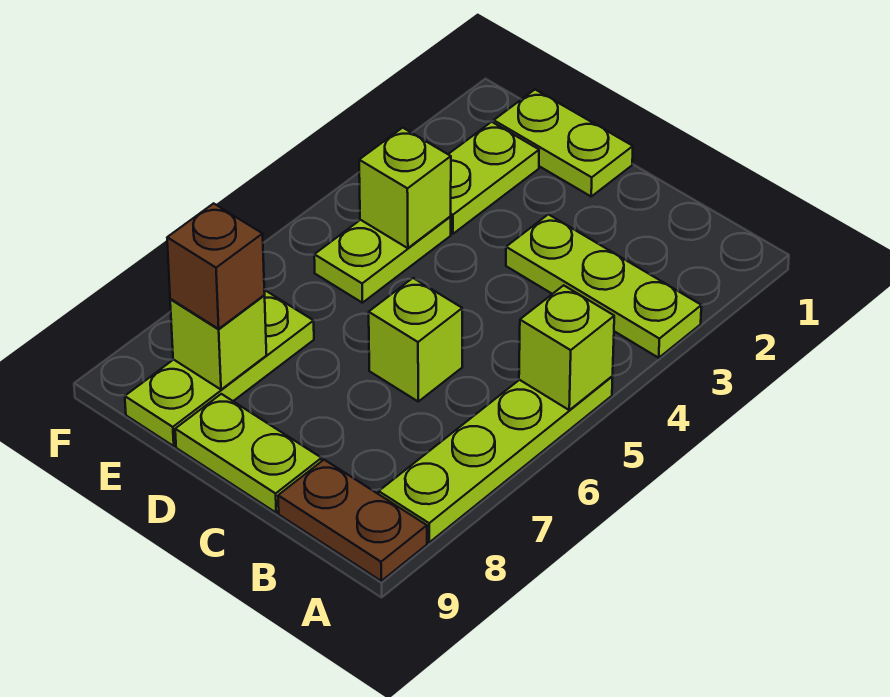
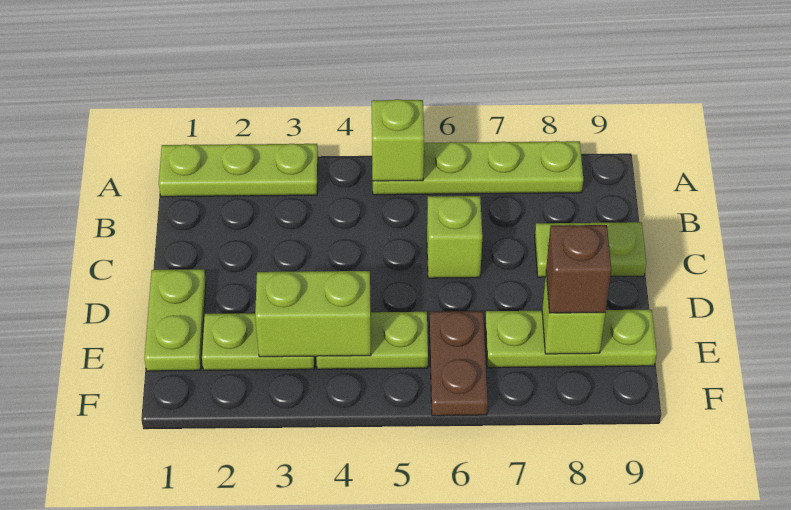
lime 1x3 plate [506,214,701,358] -> lime 1x3 plate turned to [159,144,318,197]
brown 1x2 plate [278,460,427,581] -> brown 1x2 plate moved to [429,311,488,416]
lime 1x2 plate [175,394,322,513] -> lime 1x2 plate turned to [535,222,646,277]
lime 1x1 brick [359,128,451,248] -> lime 1x2 brick [255,271,371,357]

